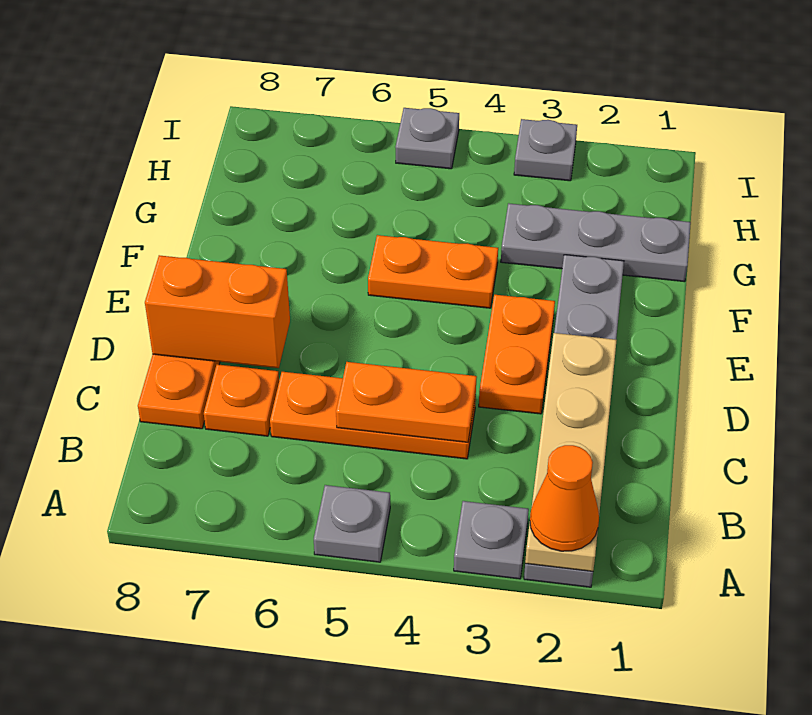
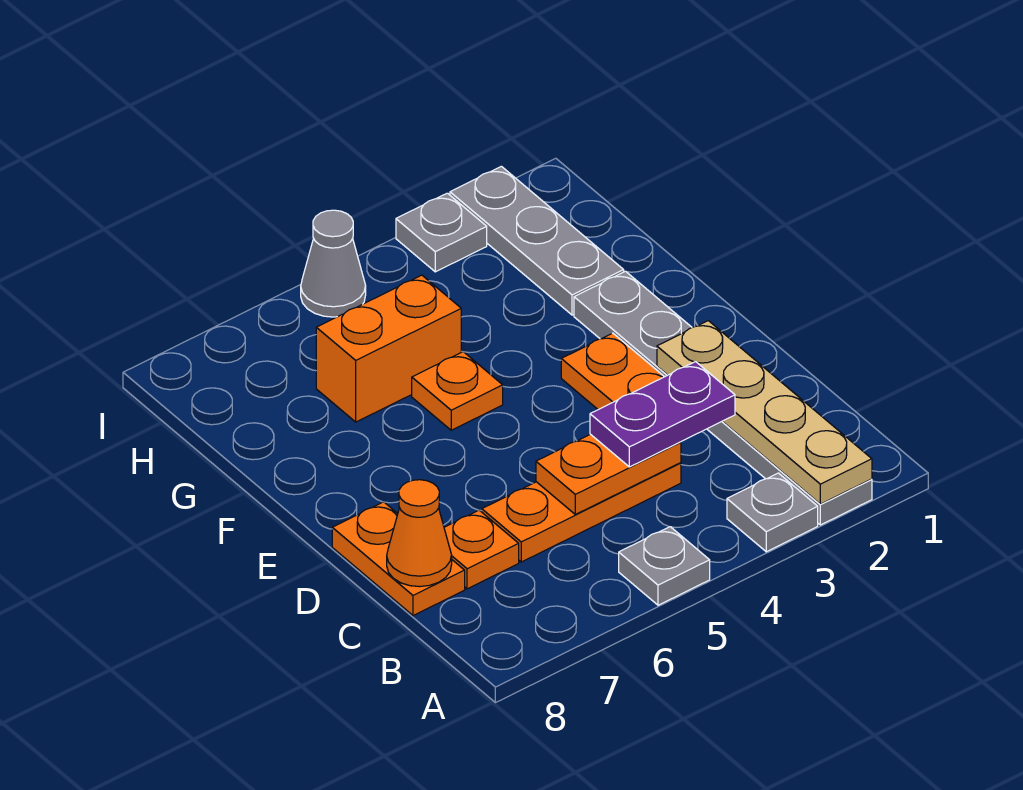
orange 1x1 cone [530,445,599,551] -> orange 1x1 cone moved to [387,480,452,587]
none -> purple 1x2 plate [590,362,735,467]
orange 1x2 brick [145,255,290,368] -> orange 1x2 brick moved to [316,275,461,422]
orange 1x2 plate [368,235,498,308] -> orange 1x1 plate [412,352,503,430]
grey 1x3 plate [501,203,691,282] -> grey 1x3 plate turned to [450,166,624,315]
grey 1x1 plate [395,108,459,169] -> grey 1x1 cone [301,210,366,317]

